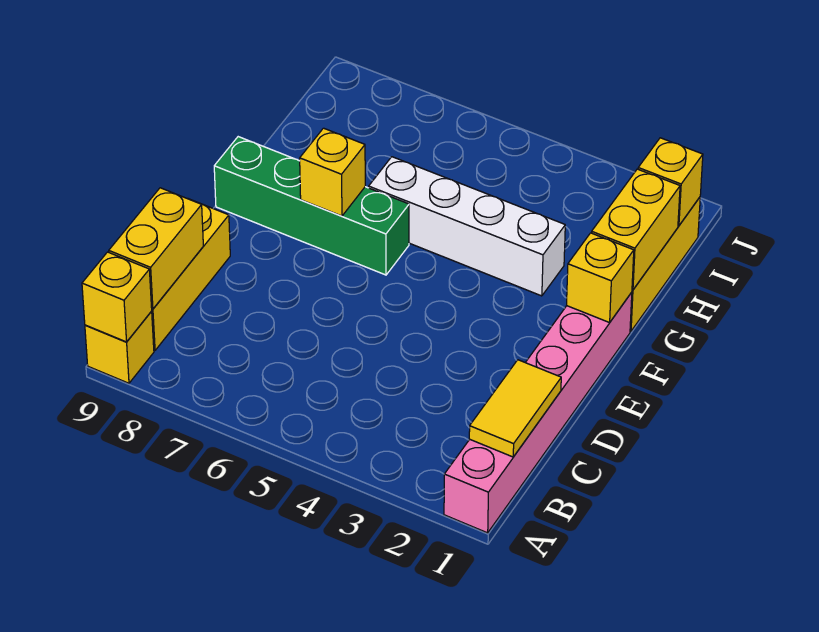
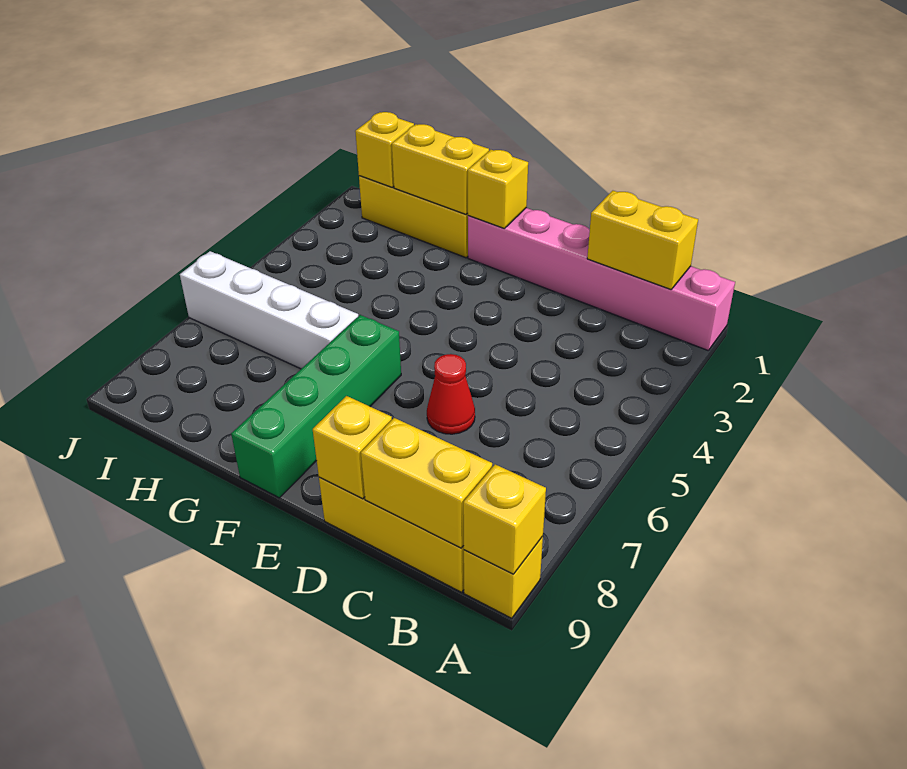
yellow 1x2 tile [469,360,561,457] -> yellow 1x2 brick [587,191,698,289]
none -> red 1x1 cone [427,354,475,434]
yellow 1x1 brick [300,128,365,216] -> yellow 1x1 brick moved to [313,396,392,499]
white 1x4 brick [369,157,565,296] -> white 1x4 brick turned to [180,251,358,369]

